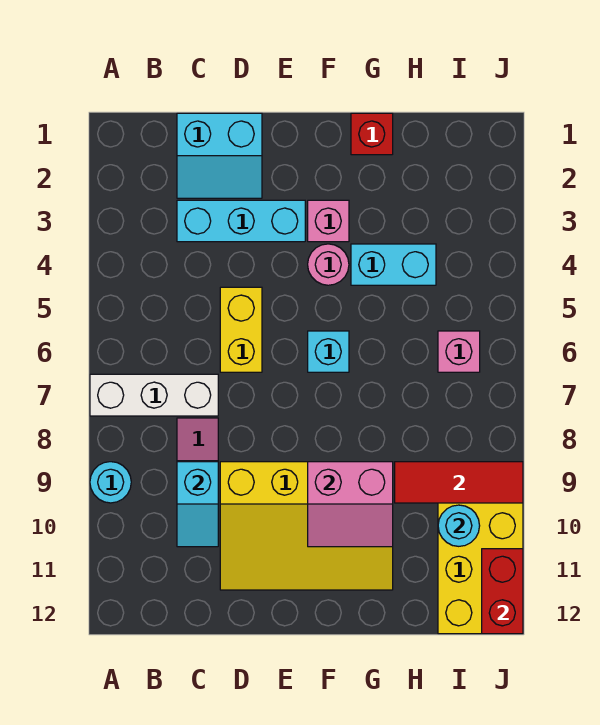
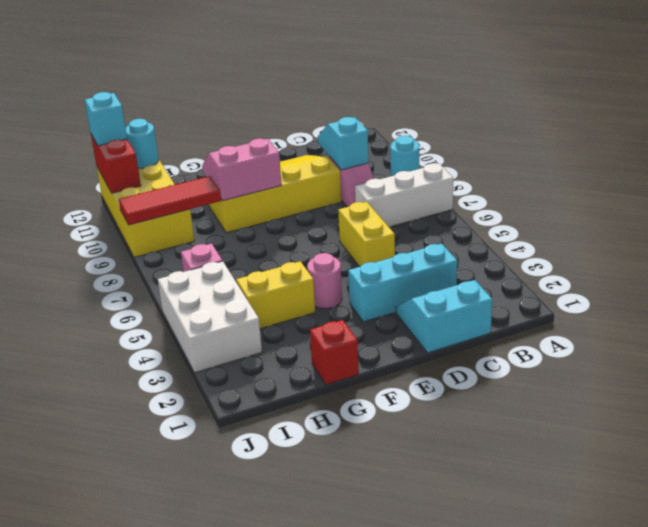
pink 1x1 brick [308,200,349,242] -> none
cyan 1x1 brick [308,331,349,372] -> cyan 1x1 brick moved to [85,92,127,146]
cyan 1x2 brick [351,244,436,285] -> yellow 1x2 brick [236,261,315,329]
none -> white 2x3 brick [158,261,262,373]
cyan 1x1 round brick [438,505,480,546] -> cyan 1x1 round brick moved to [126,119,158,168]

